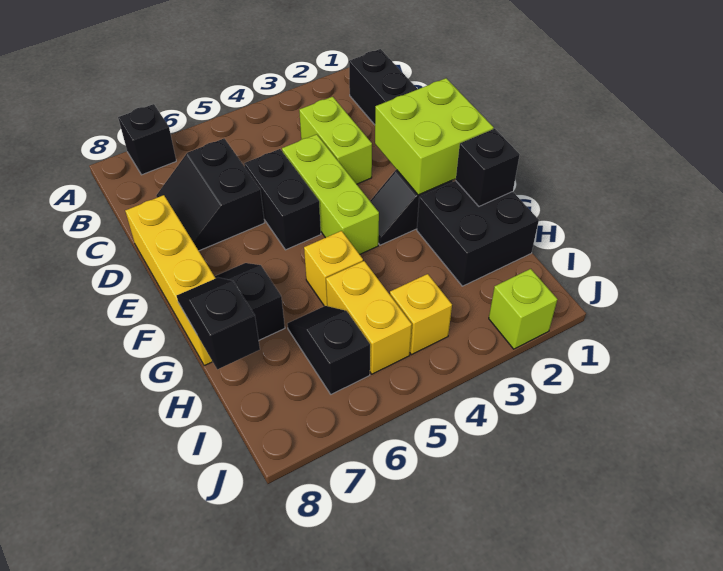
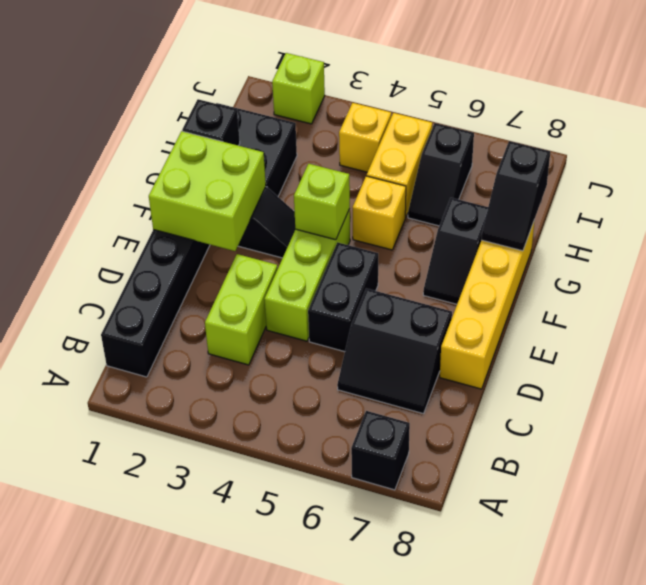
black 2x2 slope [156,139,264,251] -> black 2x2 slope turned to [337,289,452,414]
none -> lime 1x1 brick [294,164,350,240]

